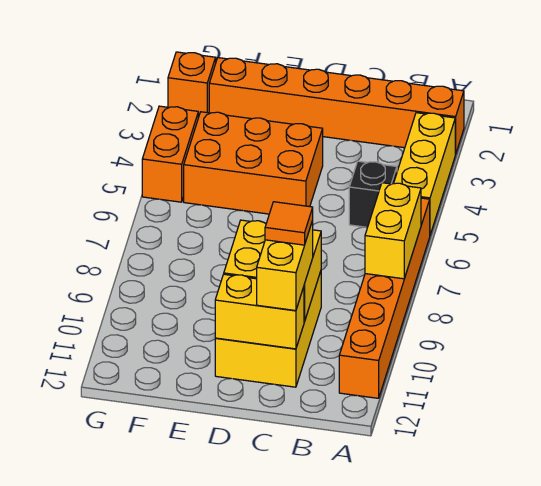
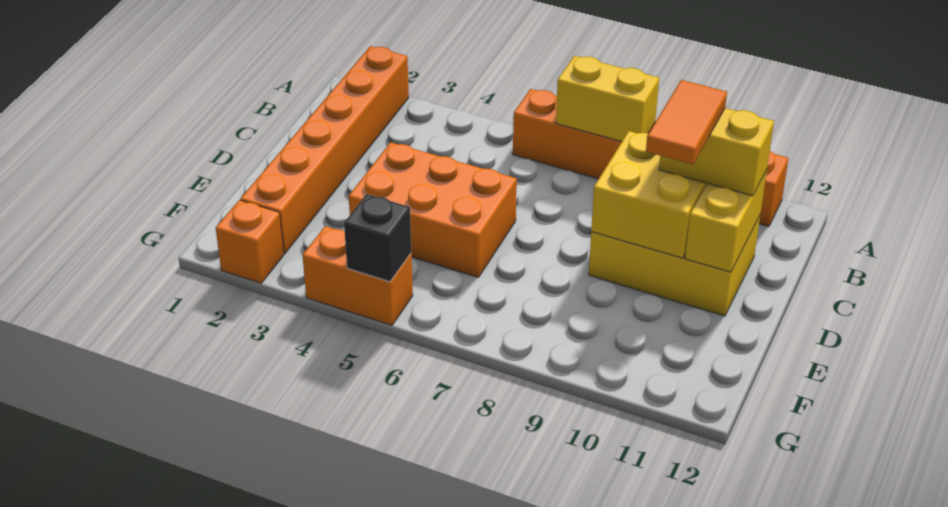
yellow 1x3 brick [394,113,455,235] -> none
black 1x1 brick [349,161,397,227] -> black 1x1 brick moved to [344,194,411,282]
orange 1x1 tile [265,202,313,245] -> orange 1x2 tile [646,80,727,164]
orange 2x3 brick [184,112,323,214] -> orange 2x3 brick turned to [349,142,517,277]

